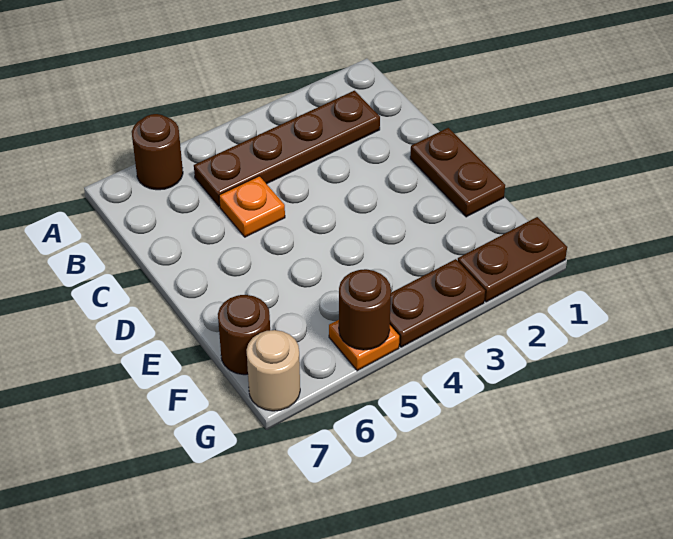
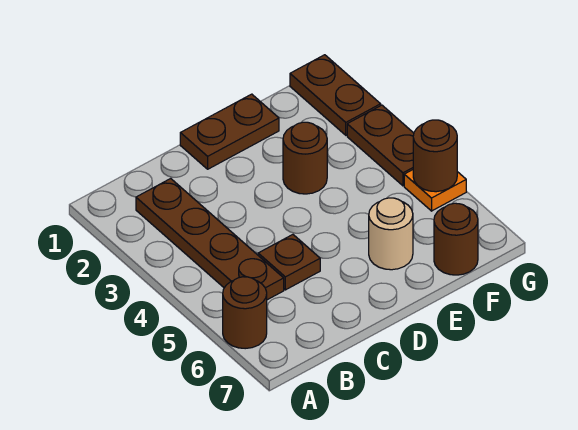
orange 1x1 plate [219,176,285,237] -> brown 1x1 plate [258,235,320,290]
none -> brown 1x1 round brick [283,122,327,194]
tan 1x1 round brick [246,330,300,411] -> tan 1x1 round brick moved to [369,198,413,270]

